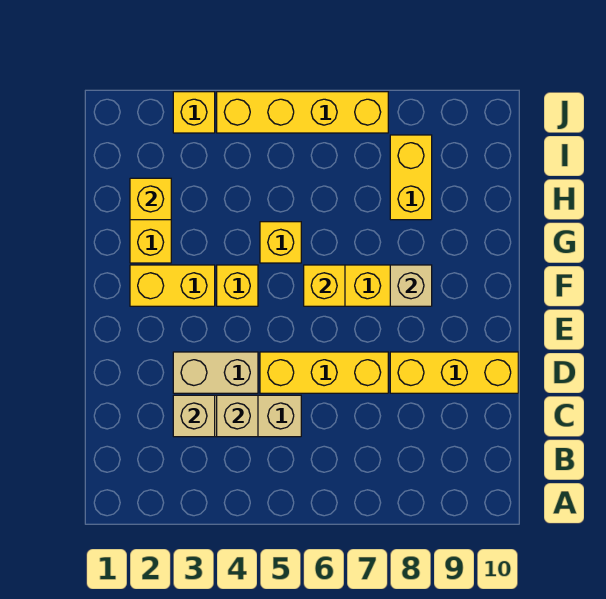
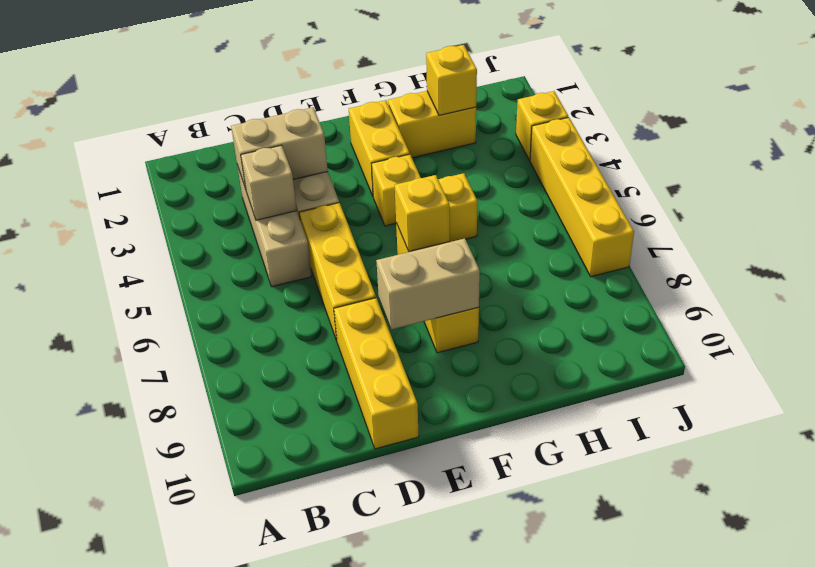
tan 1x1 brick [173,395,215,437] -> tan 1x2 brick [231,107,328,189]
tan 1x1 brick [390,265,432,306] -> tan 1x2 brick [376,238,480,329]
yellow 1x2 brick [390,135,432,220] -> none

